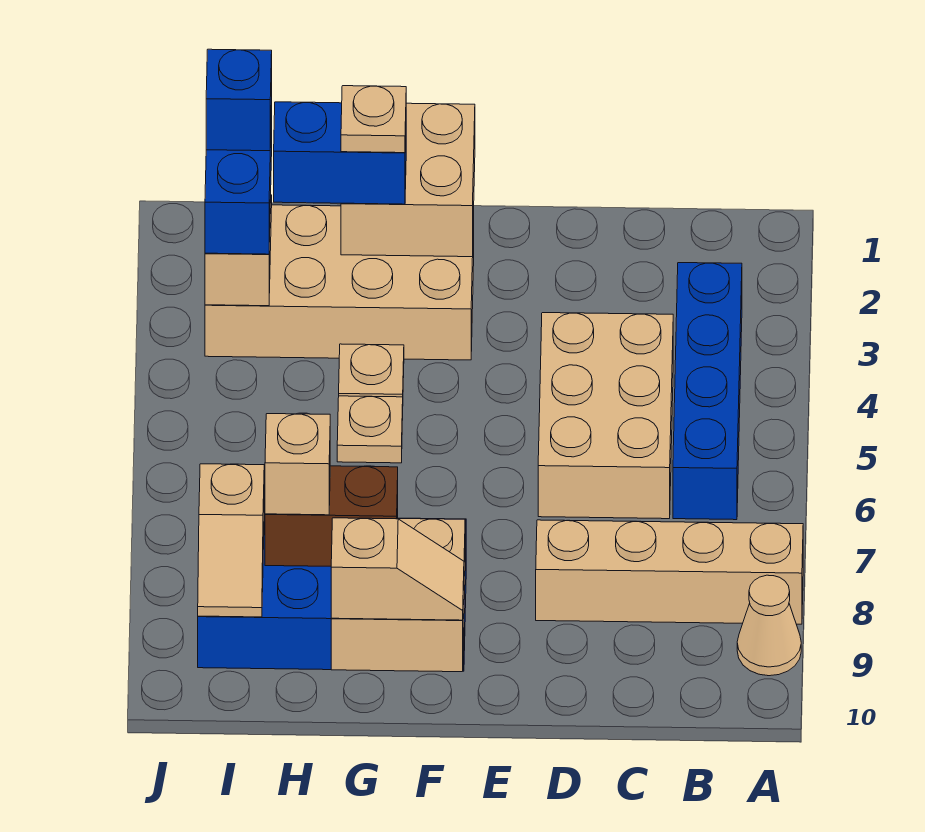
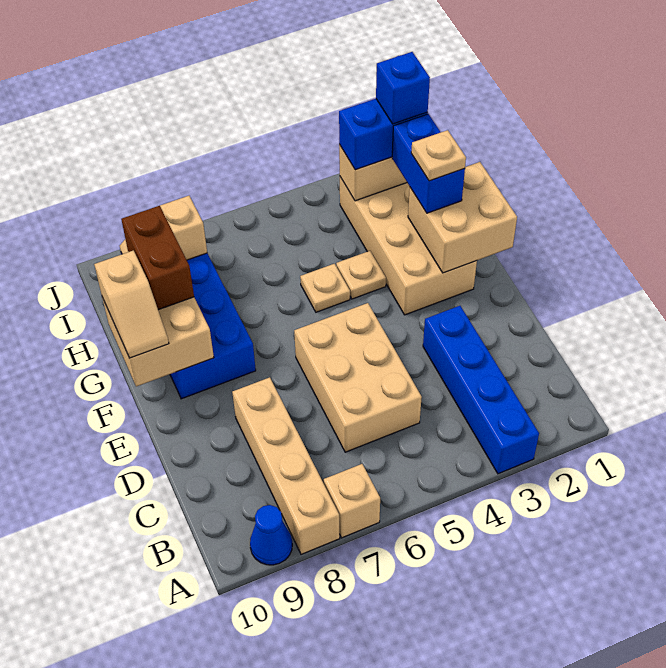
tan 1x1 cone [737,575,801,676] -> blue 1x1 cone [250,505,292,565]
blue 1x4 brick [673,263,742,520] -> blue 1x4 brick turned to [423,306,539,474]
tan 2x3 brick [538,313,673,519] -> tan 2x3 brick turned to [294,303,422,452]
tan 1x1 brick [265,414,330,515] -> tan 1x1 brick moved to [324,464,380,538]

